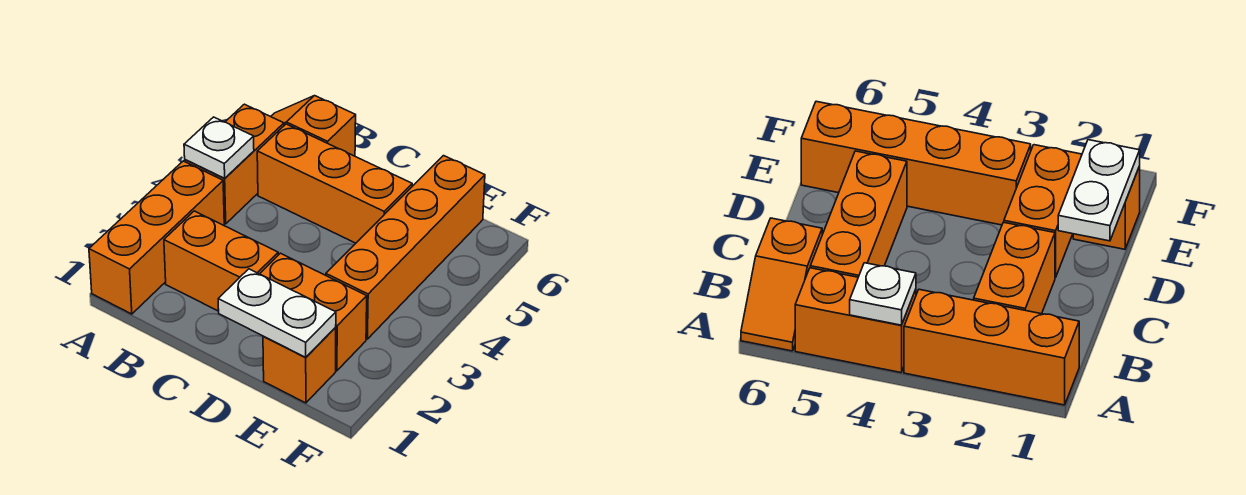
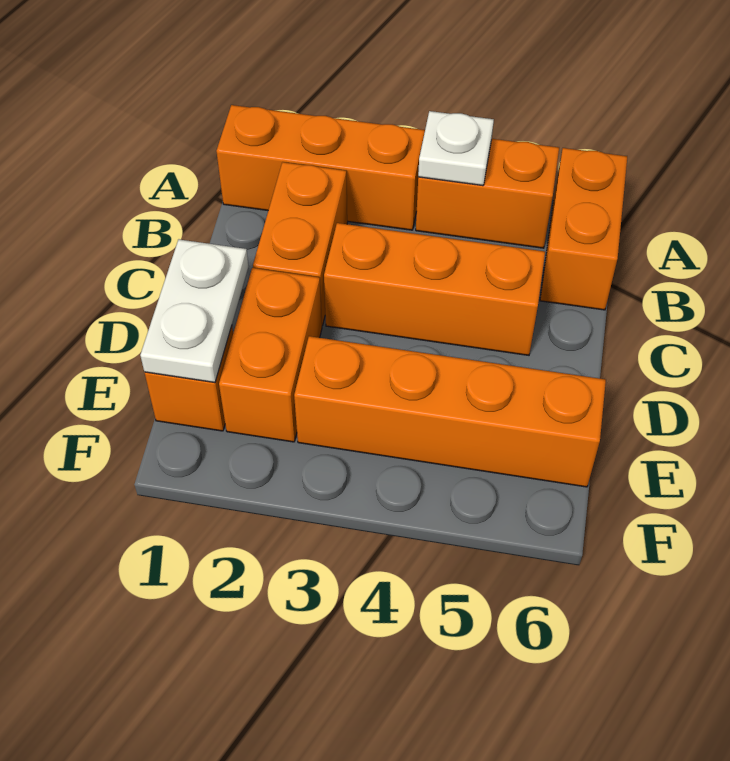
orange 1x2 slope [271,96,356,156] -> orange 1x2 brick [540,148,627,310]
orange 1x3 brick [257,124,412,243] -> orange 1x3 brick turned to [324,223,545,355]

